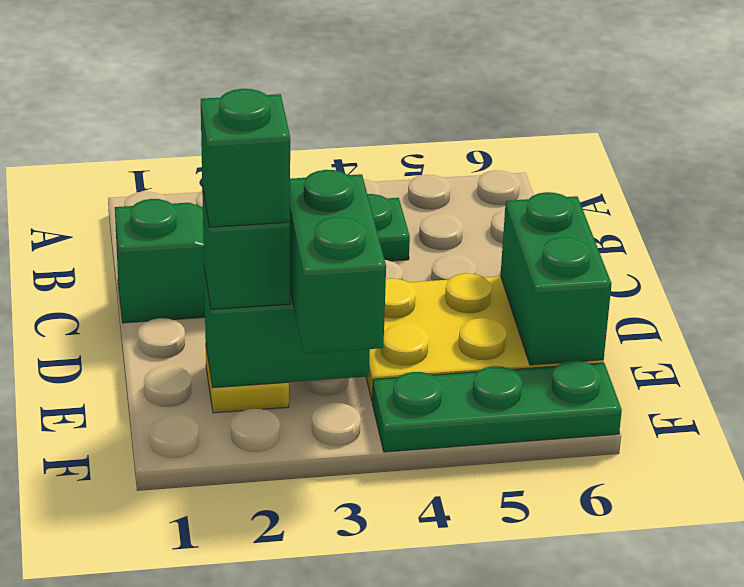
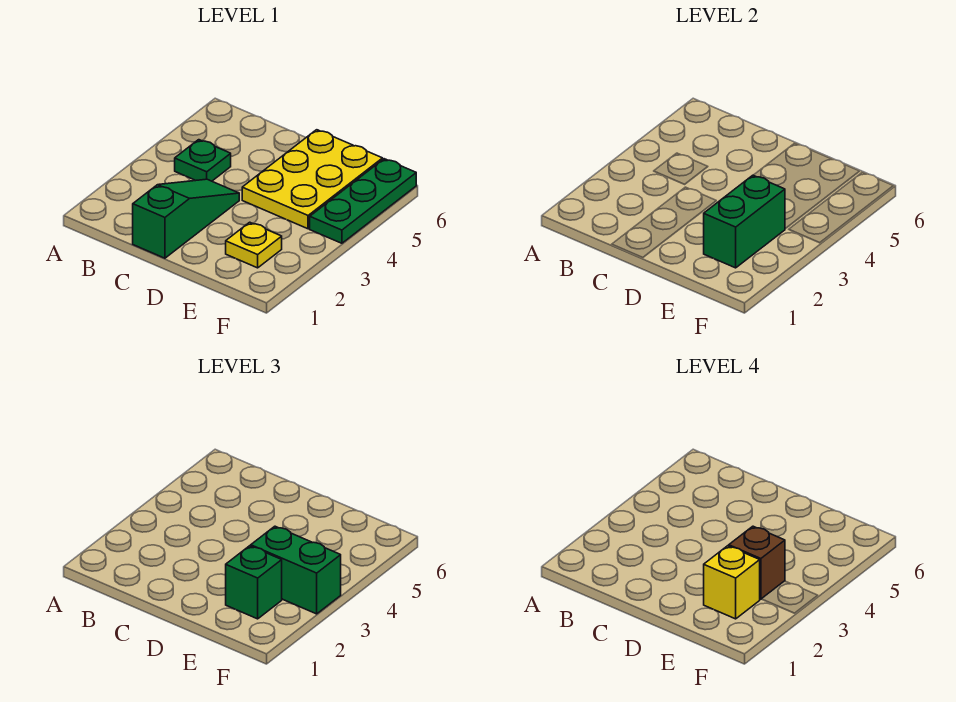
green 1x2 brick [501,192,612,365] -> none
green 1x1 brick [201,89,290,227] -> yellow 1x1 brick [704,546,760,619]
none -> brown 1x1 brick [729,526,785,599]

